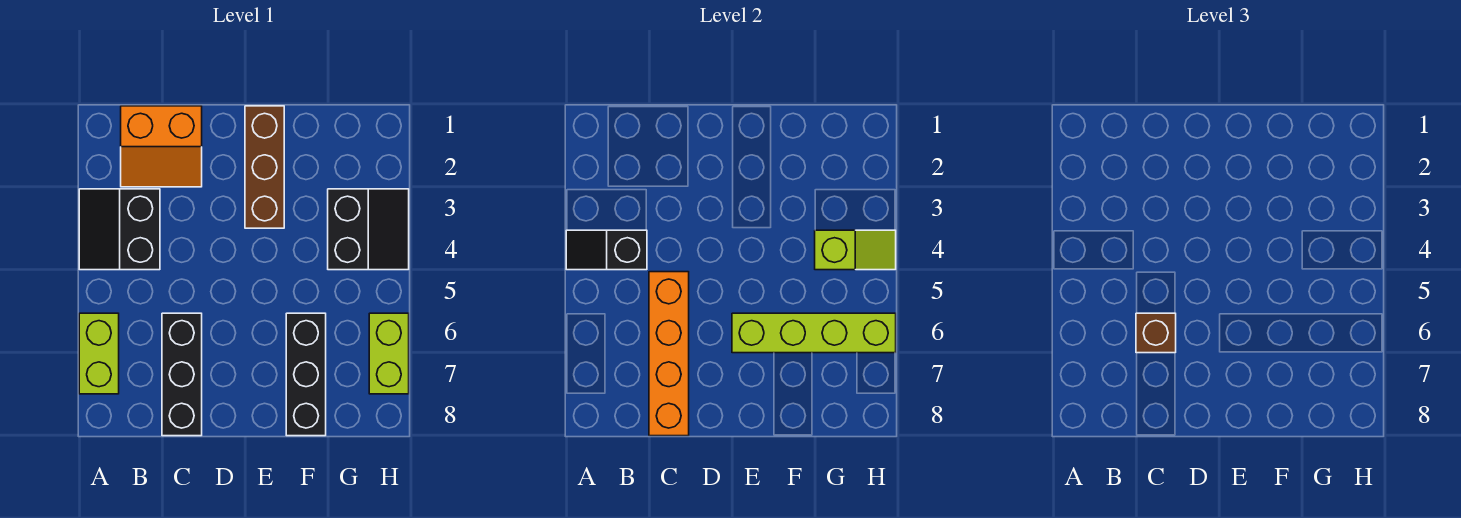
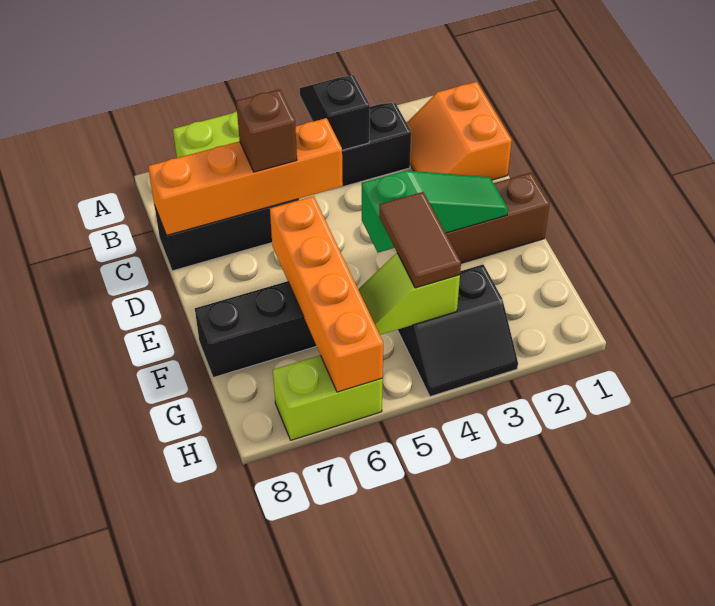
none -> green 1x3 slope [362,171,508,253]
lime 1x4 brick [732,313,896,353] -> orange 1x4 brick [270,196,383,392]
none -> brown 1x2 tile [379,192,461,288]
lime 1x2 slope [815,230,896,270] -> lime 1x2 slope turned to [358,253,460,335]

